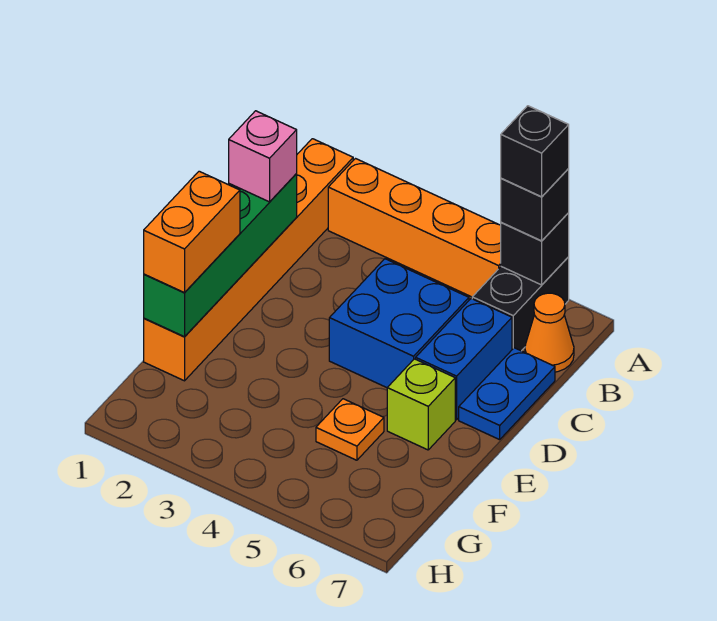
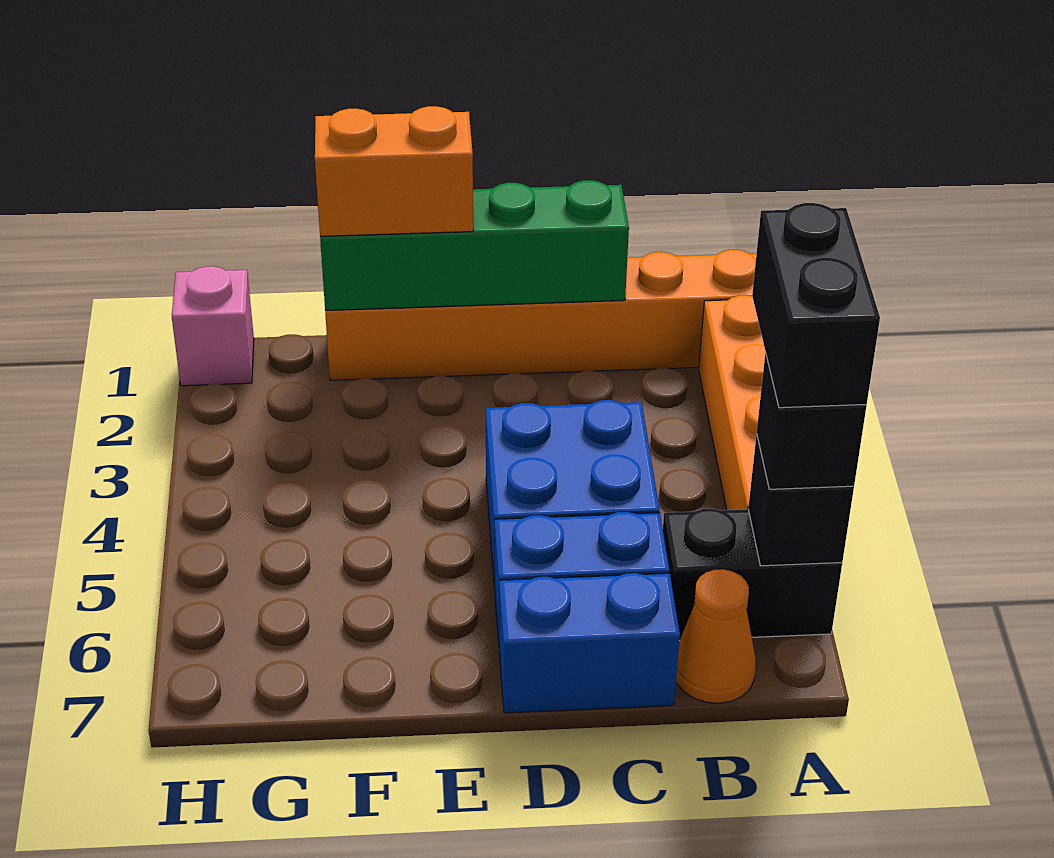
black 1x1 brick [501,106,569,197] -> black 1x2 brick [752,203,880,408]
pink 1x1 brick [229,111,297,202] -> pink 1x1 brick moved to [172,266,254,386]
blue 1x2 plate [459,348,555,440] -> blue 1x2 brick [499,573,680,713]
lime 1x1 brick [387,359,455,450] -> none
orange 1x1 plate [316,399,384,460] -> none

